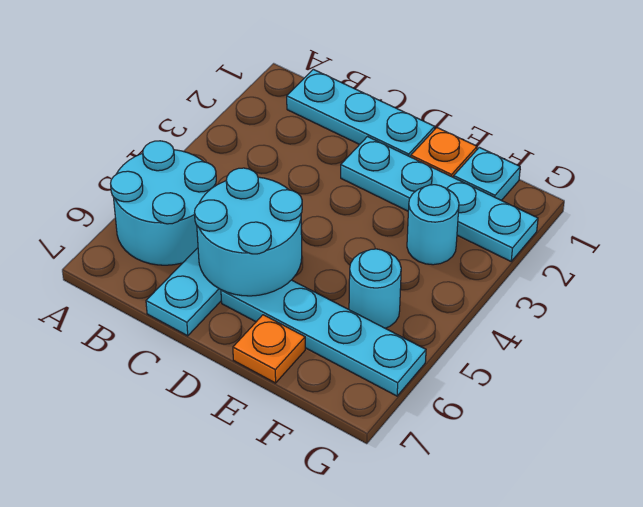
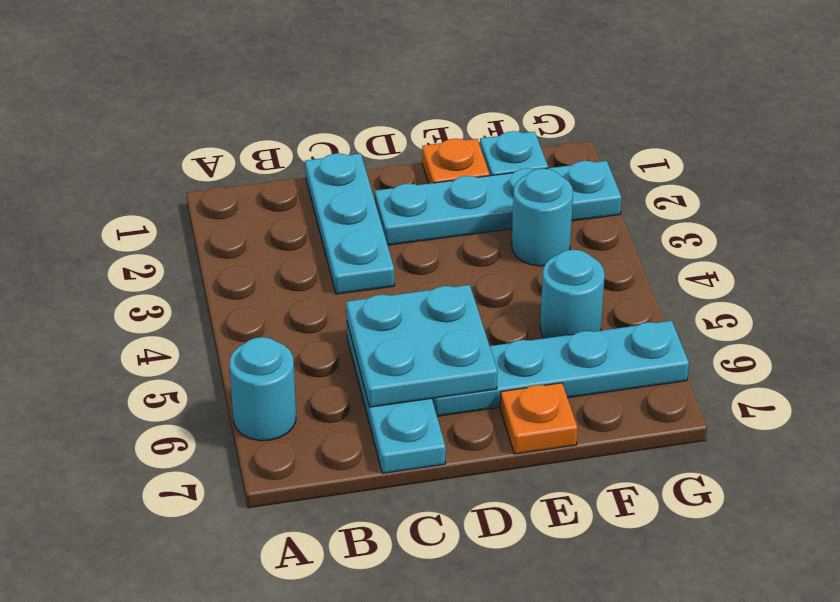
cyan 2x2 round brick [111,141,216,265] -> cyan 1x1 round brick [230,337,296,441]
cyan 1x3 plate [287,69,435,157] -> cyan 1x3 plate turned to [305,153,394,294]
cyan 2x2 round brick [195,168,302,296] -> cyan 2x2 plate [346,285,498,407]

